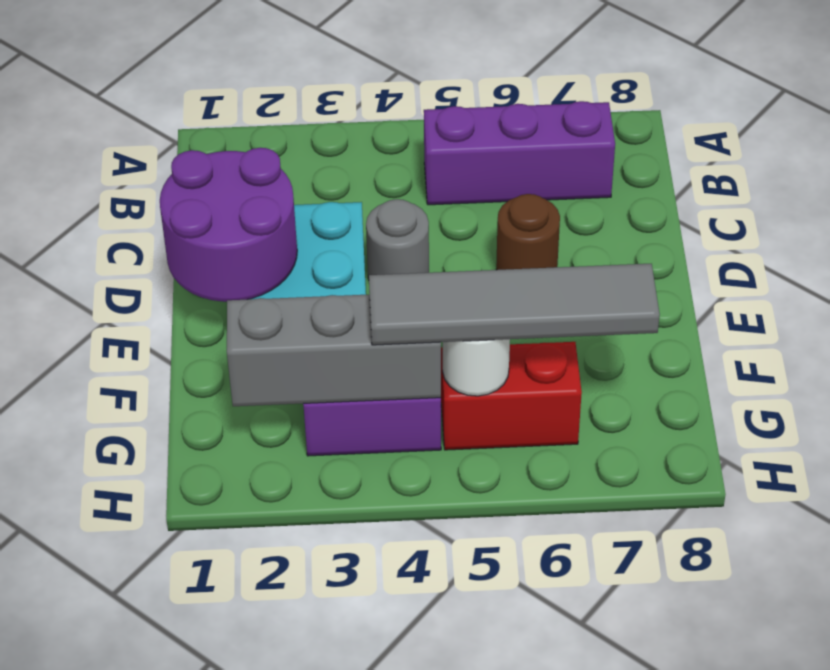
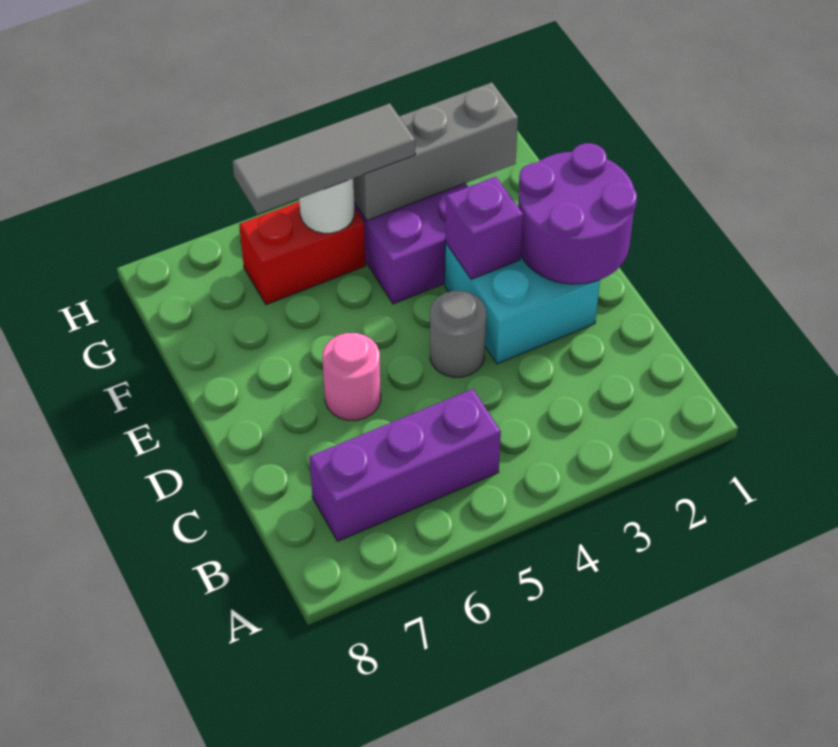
brown 1x1 round brick [496,194,560,270] -> pink 1x1 round brick [322,333,381,420]
none -> purple 1x1 brick [445,177,523,279]
grey 1x4 tile [369,264,660,345] -> grey 1x3 tile [232,103,415,214]

